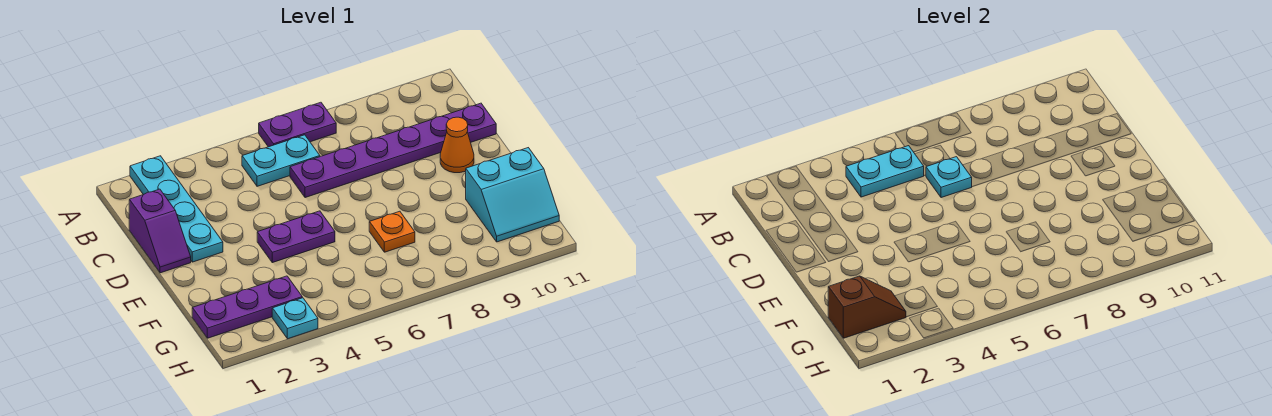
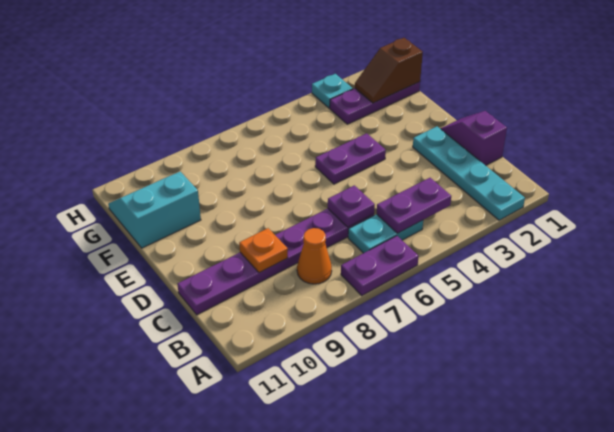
cyan 1x2 plate [846,146,924,197] -> purple 1x2 plate [377,178,451,233]
cyan 1x1 plate [926,157,972,198] -> purple 1x1 plate [328,185,375,227]
orange 1x1 cone [440,117,474,173] -> orange 1x1 cone moved to [297,228,332,284]
orange 1x1 plate [369,211,415,252] -> orange 1x1 plate moved to [239,228,288,273]

